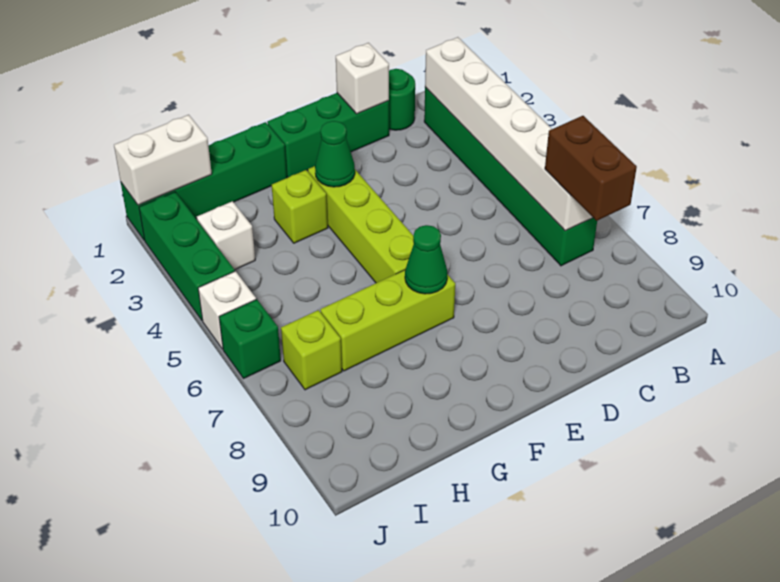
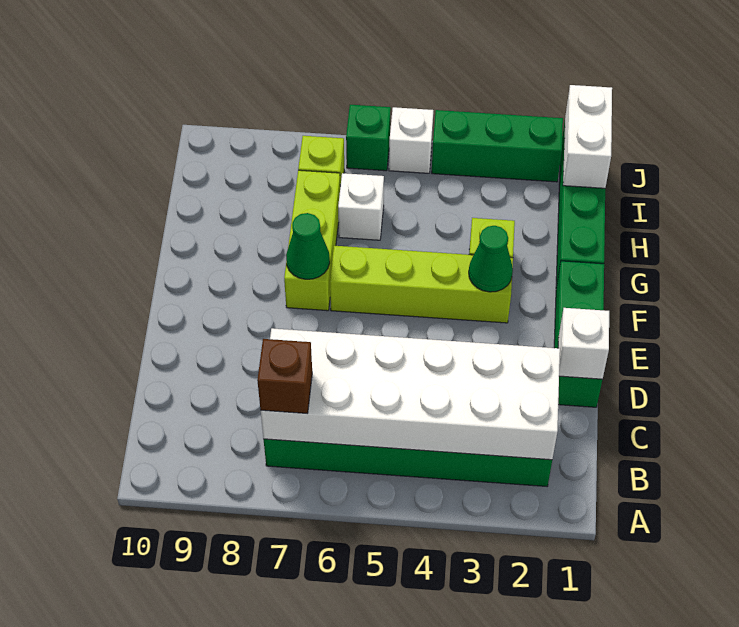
white 1x6 brick [425,37,593,231] -> white 2x6 brick [261,328,560,460]
brown 1x2 brick [545,116,637,221] -> brown 1x1 brick [257,339,312,414]
green 1x1 round brick [389,69,415,130] -> none
white 1x1 brick [197,201,255,270] -> white 1x1 brick moved to [338,173,384,240]

